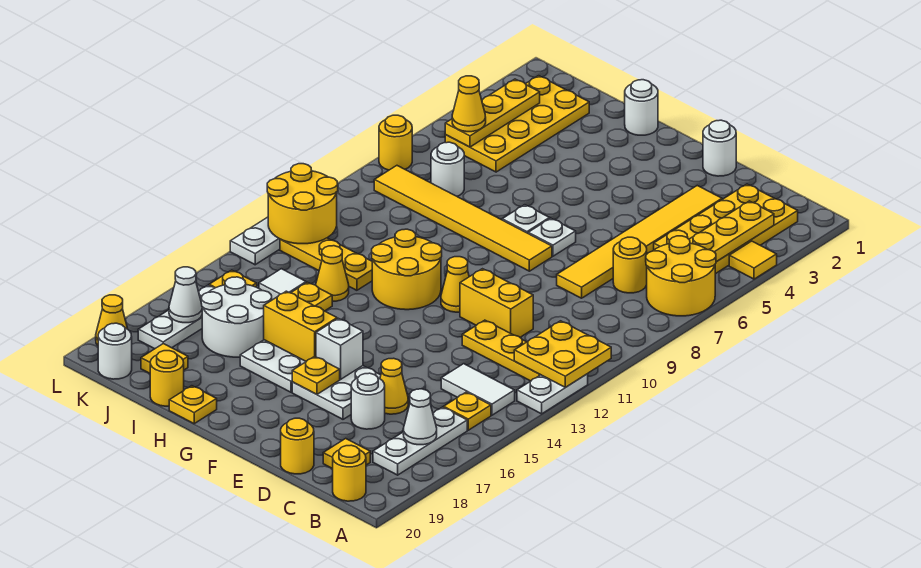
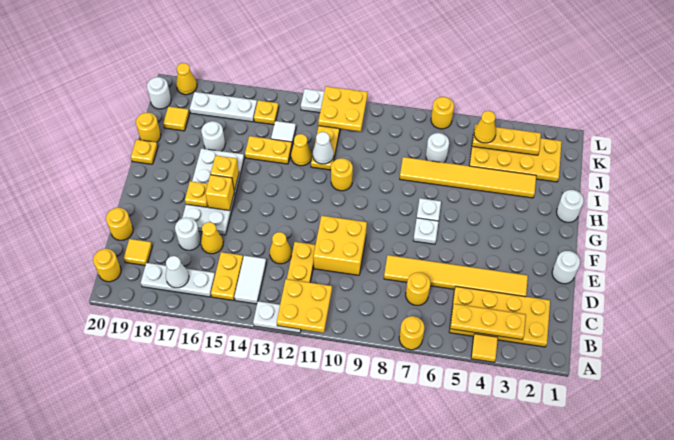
yellow 2x2 round brick [646,236,716,316] -> yellow 1x1 round brick [399,316,424,350]
yellow 1x1 plate [444,392,491,430] -> yellow 1x2 plate [211,252,243,301]
yellow 1x2 brick [460,269,533,337] -> yellow 2x2 brick [313,216,367,275]
yellow 1x6 tile [374,166,552,271] -> yellow 1x6 tile turned to [400,157,536,198]
yellow 1x1 cone [441,257,469,312] -> yellow 1x1 cone moved to [270,232,292,264]
white 1x1 brick [316,318,363,379] -> yellow 1x1 brick [205,175,234,211]
yellow 2x2 round brick [372,229,442,310] -> yellow 1x1 round brick [331,158,353,191]
yellow 1x2 brick [264,291,337,361] -> yellow 1x1 brick [211,155,239,191]
white 2x2 round brick [201,277,272,357] -> white 1x1 round brick [201,121,225,151]
yellow 2x2 round brick [267,164,338,244] -> yellow 2x2 plate [318,86,368,131]
white 1x1 cone [169,267,202,323] -> white 1x1 cone moved to [313,132,334,164]

